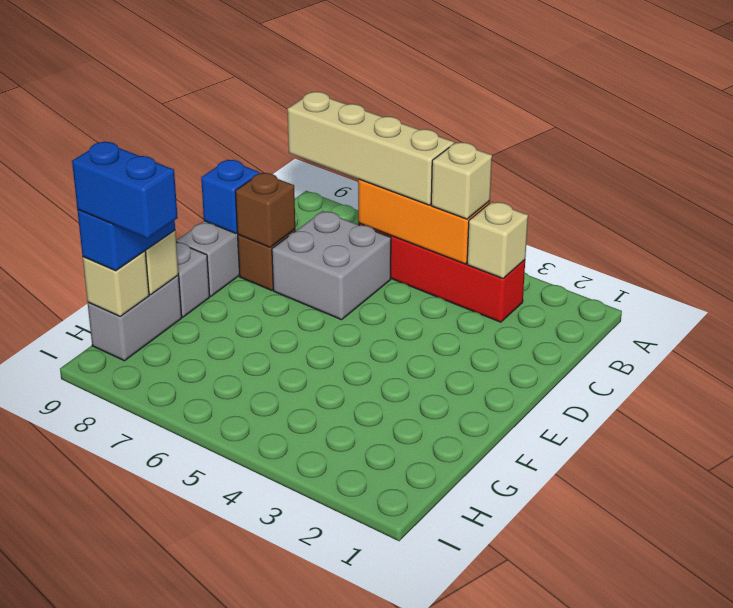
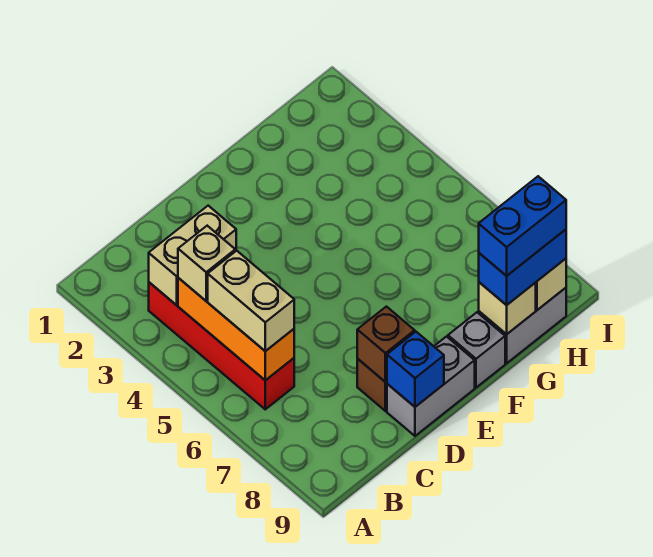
tan 1x1 brick [467,202,528,278] -> tan 1x2 brick [149,206,236,305]
tan 1x4 brick [287,92,454,205] -> tan 1x2 brick [208,251,294,351]
grey 2x2 brick [272,211,391,320] -> none
blue 1x2 brick [72,142,178,238] -> blue 1x2 brick turned to [479,176,566,276]

